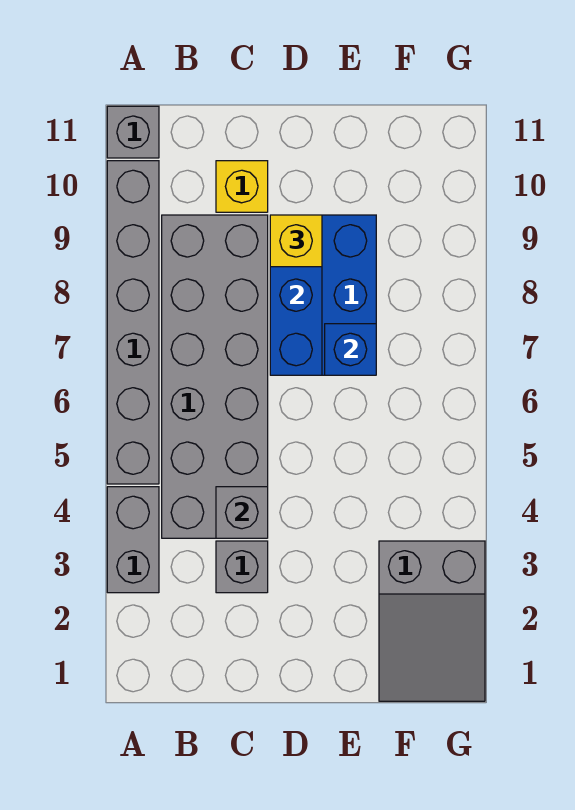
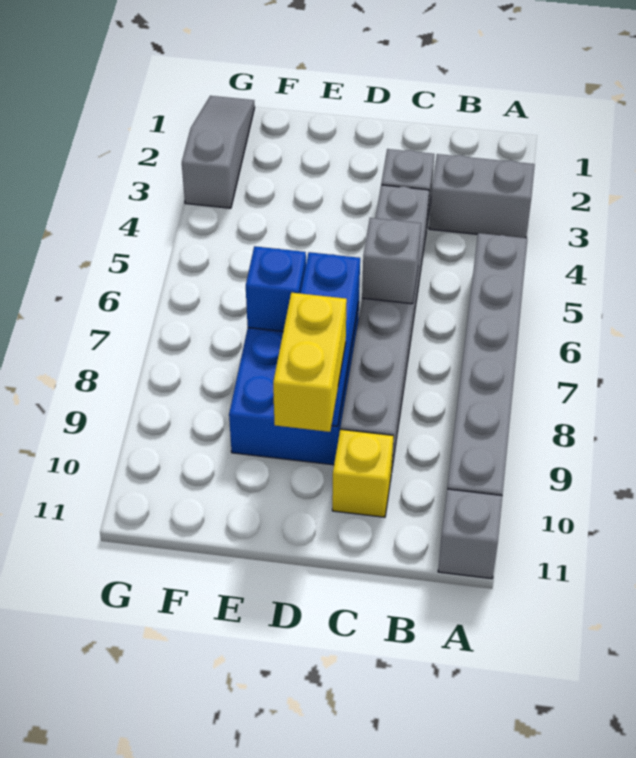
grey 1x2 brick [107,487,159,593] -> grey 1x2 brick turned to [429,154,535,238]
grey 2x6 brick [162,215,268,538] -> grey 1x6 brick [340,185,429,467]
grey 1x1 brick [216,487,268,538] -> grey 1x1 brick moved to [362,218,421,304]
yellow 1x1 brick [270,215,322,267] -> yellow 1x2 brick [273,293,347,432]
grey 2x3 slope [379,541,485,701] -> grey 1x3 slope [182,96,255,208]

